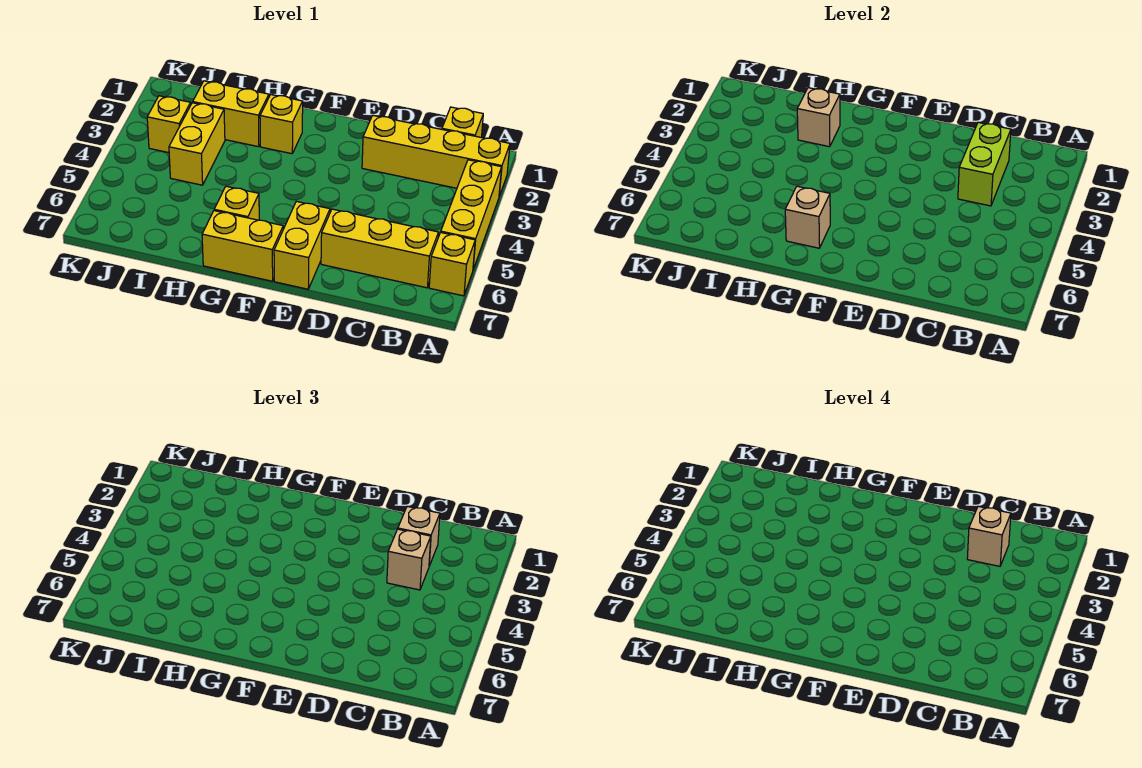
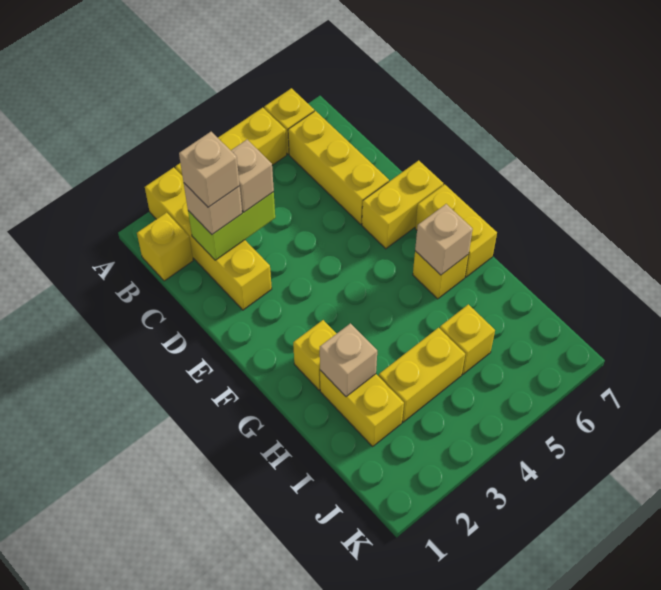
yellow 1x1 brick [147,96,191,153] -> yellow 1x1 brick moved to [440,304,495,374]

